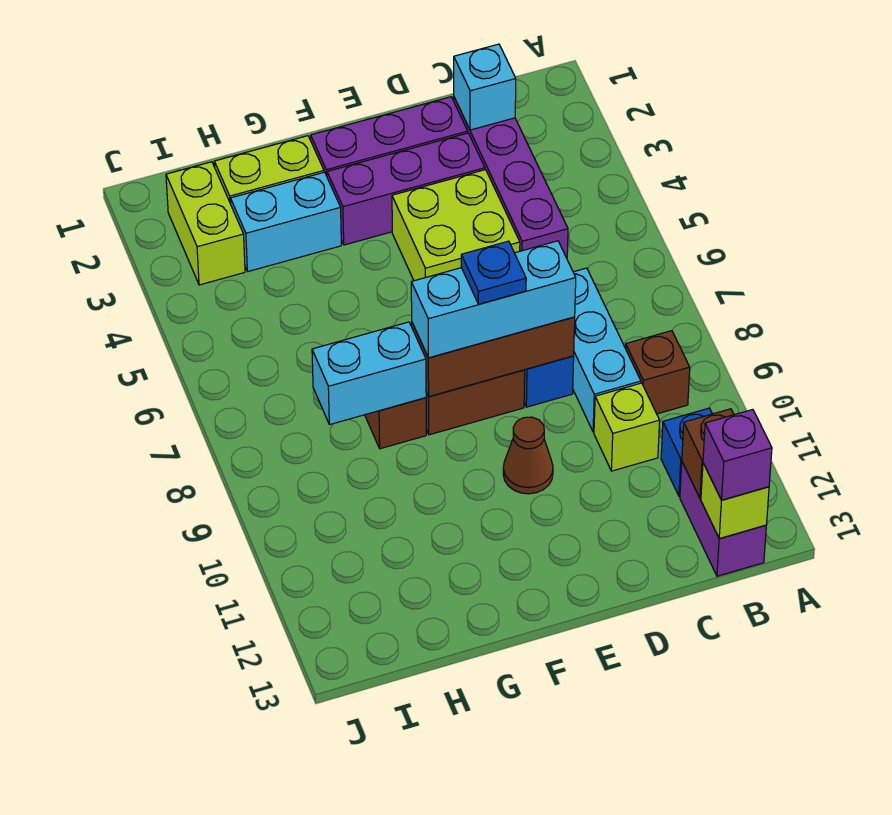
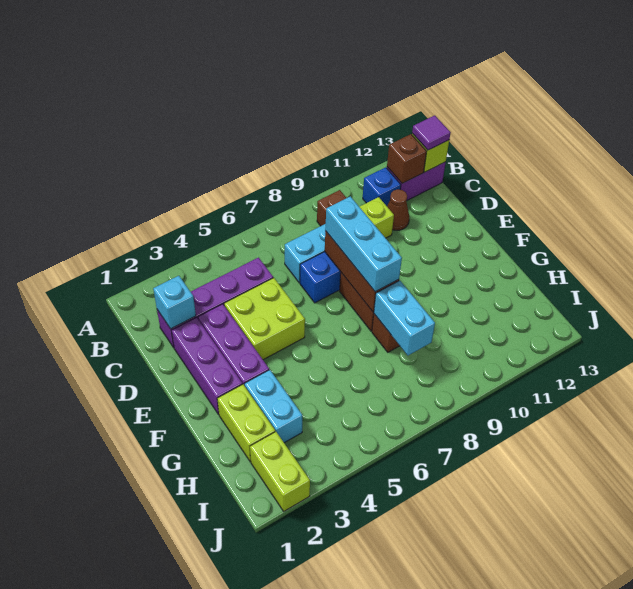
purple 1x1 brick [703,410,772,500] -> purple 1x1 tile [412,115,451,150]
blue 1x1 plate [461,241,526,304] -> none
brown 1x1 cone [503,417,553,494] -> brown 1x1 cone moved to [387,189,409,230]
lime 1x2 brick [166,162,245,285] -> lime 1x2 brick turned to [250,432,310,511]

